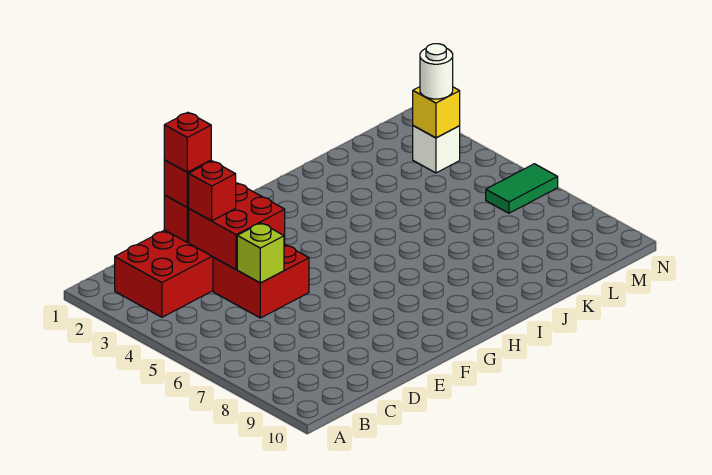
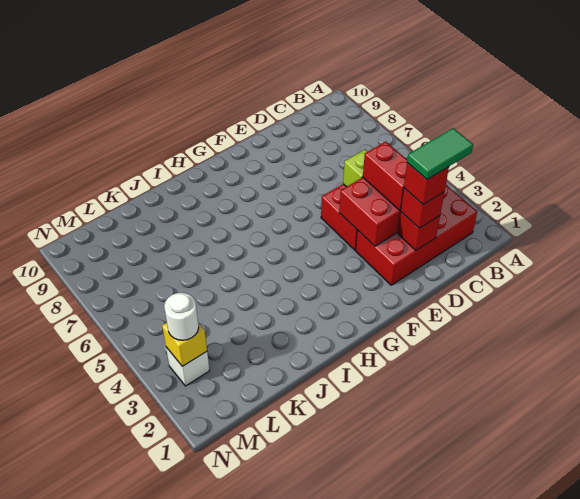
red 1x1 brick [189,161,236,221] -> red 1x2 brick [363,142,407,210]
green 1x2 tile [486,164,558,213] -> green 1x2 tile moved to [407,128,473,179]

